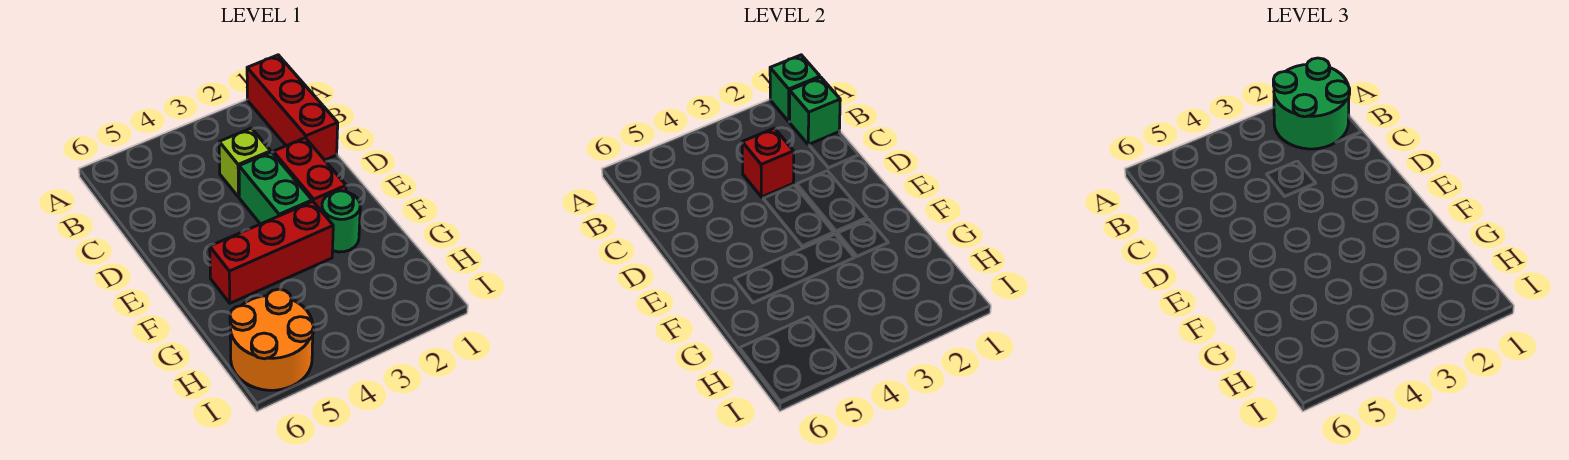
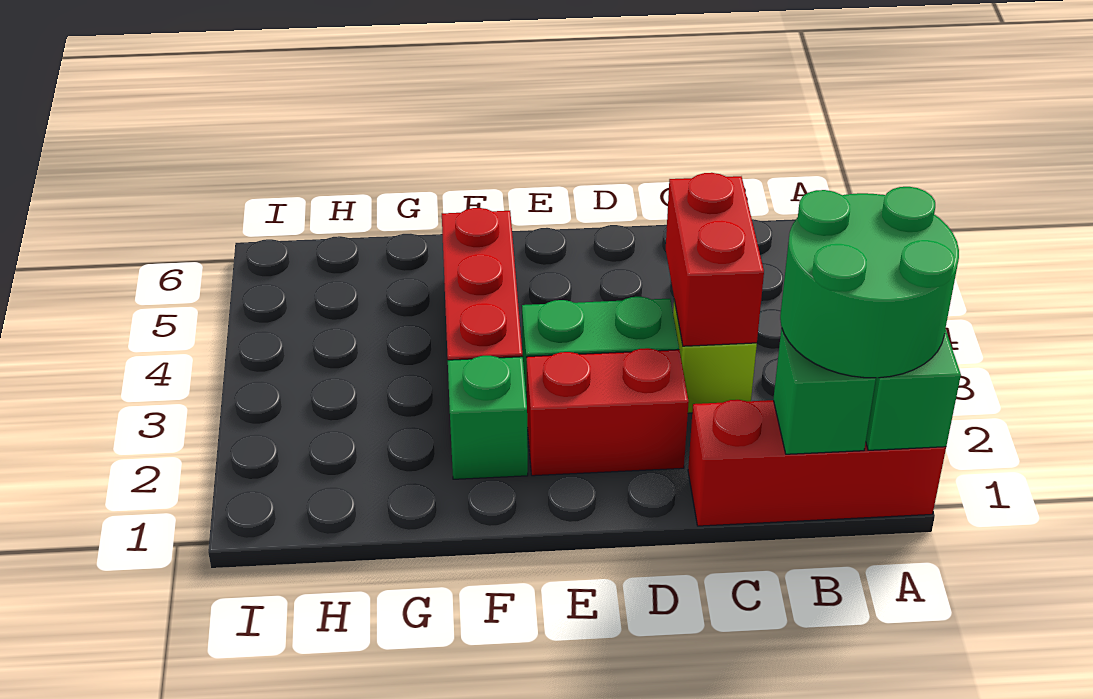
red 1x1 brick [742,128,794,197] -> red 1x2 brick [666,173,764,346]
green 1x1 round brick [322,191,360,252] -> green 1x1 brick [448,356,528,479]
orange 2x2 round brick [230,289,314,390] -> none

